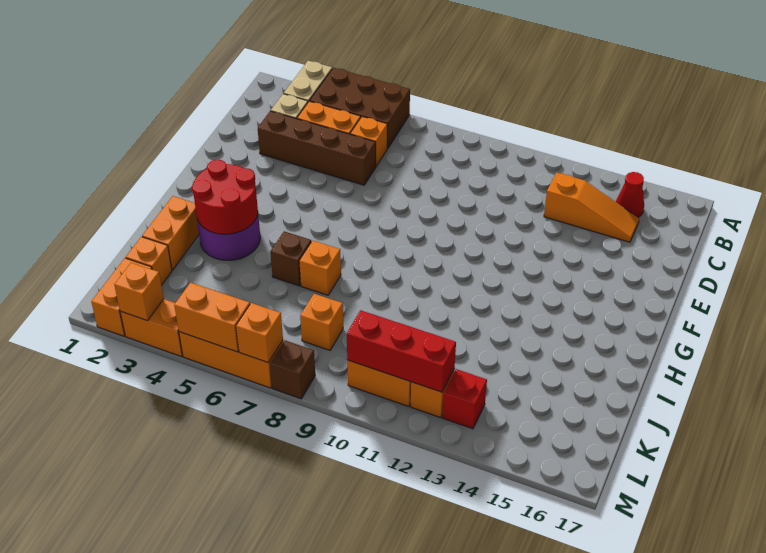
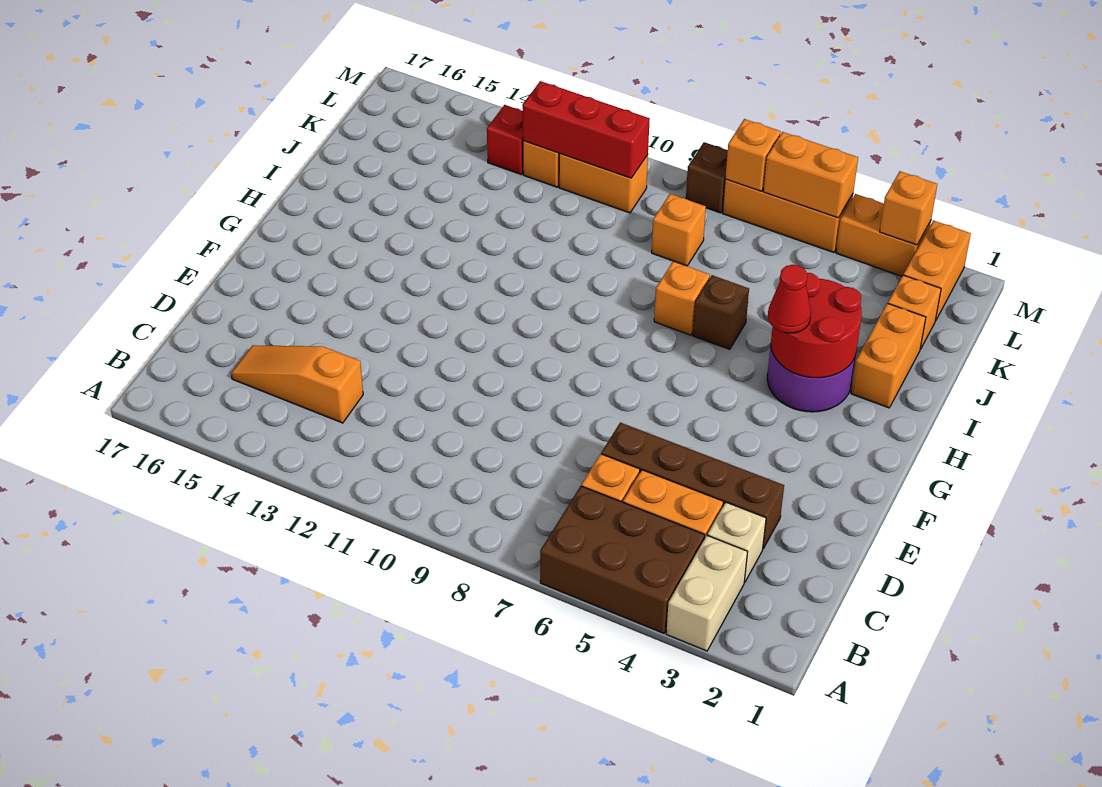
red 1x1 cone [616,172,644,217] -> red 1x1 cone moved to [768,265,811,333]

